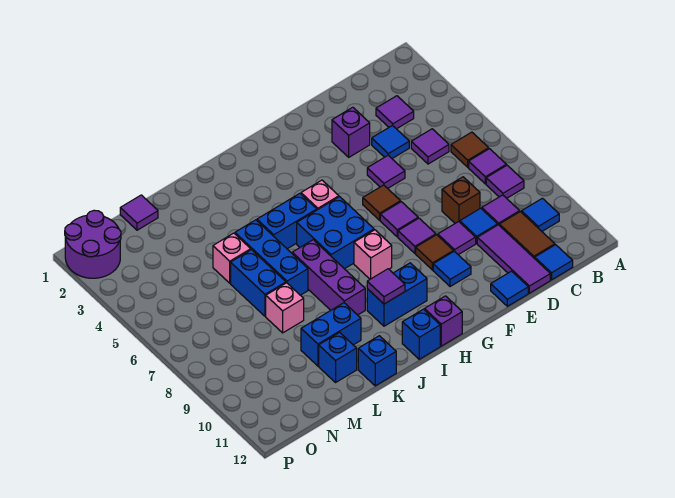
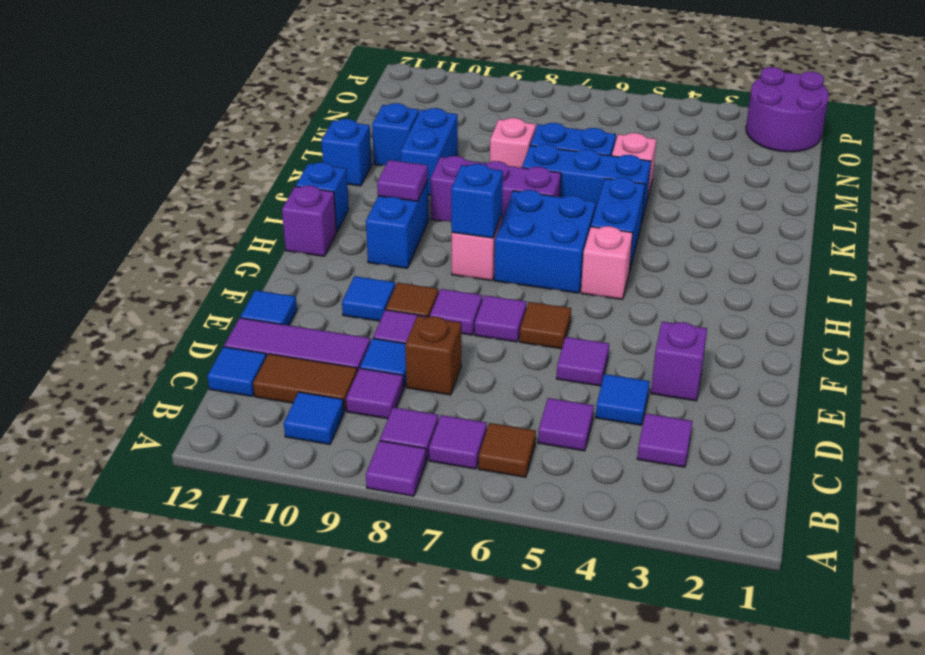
none -> blue 1x1 brick [451,164,503,238]
purple 1x1 tile [120,195,158,230] -> purple 1x1 tile moved to [366,441,426,496]

